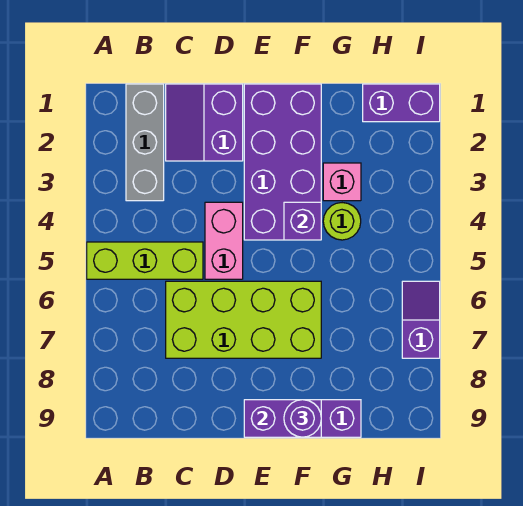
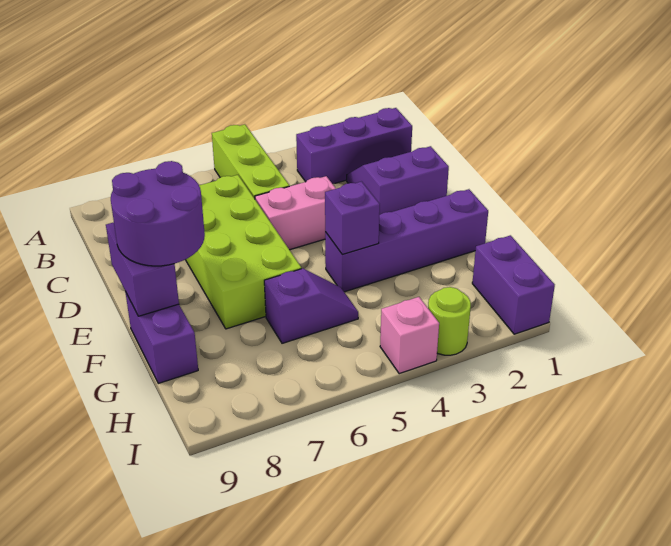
grey 1x3 brick [126,84,164,201] -> purple 1x3 brick [296,108,412,184]
purple 2x4 brick [244,84,321,240] -> purple 1x4 brick [325,189,488,292]
purple 1x1 round brick [284,400,321,437] -> purple 2x2 round brick [111,161,205,266]
pink 1x1 brick [323,163,361,201] -> pink 1x1 brick moved to [380,297,439,374]
lime 1x1 round brick [323,203,361,240] -> lime 1x1 round brick moved to [428,287,471,355]
purple 1x2 slope [402,281,440,358] -> purple 1x2 slope moved to [264,269,358,343]

